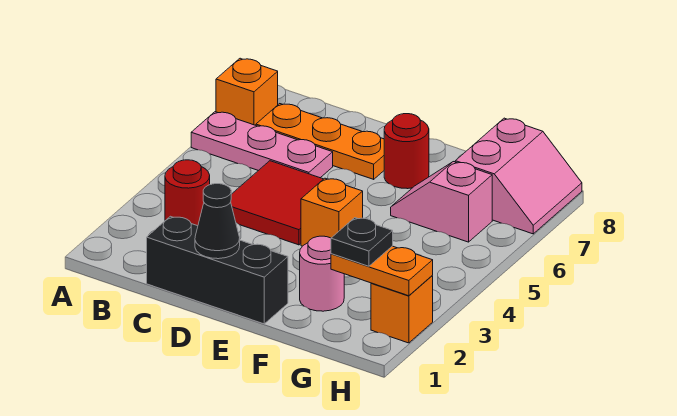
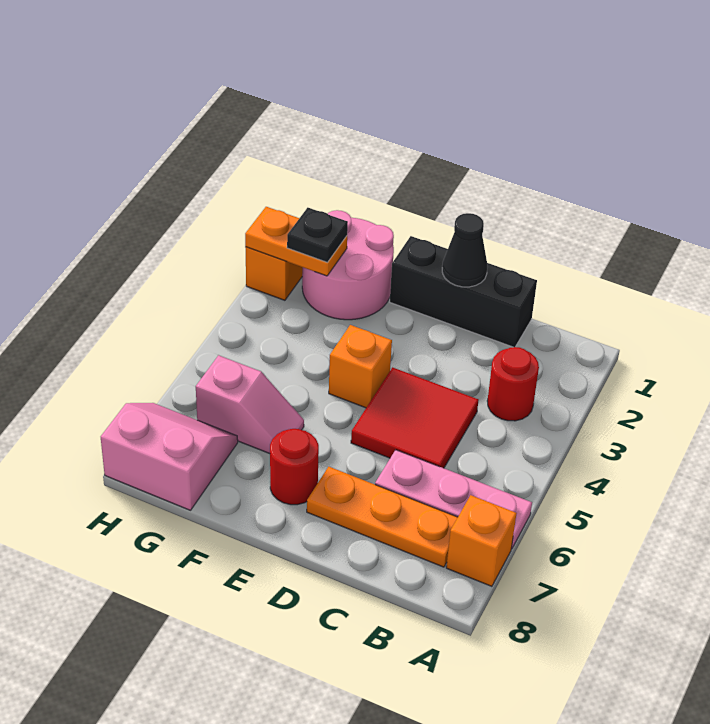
pink 1x1 round brick [300,236,344,311] -> pink 2x2 round brick [302,210,394,320]
pink 2x2 slope [455,118,582,234] -> pink 2x2 slope turned to [101,403,238,510]

